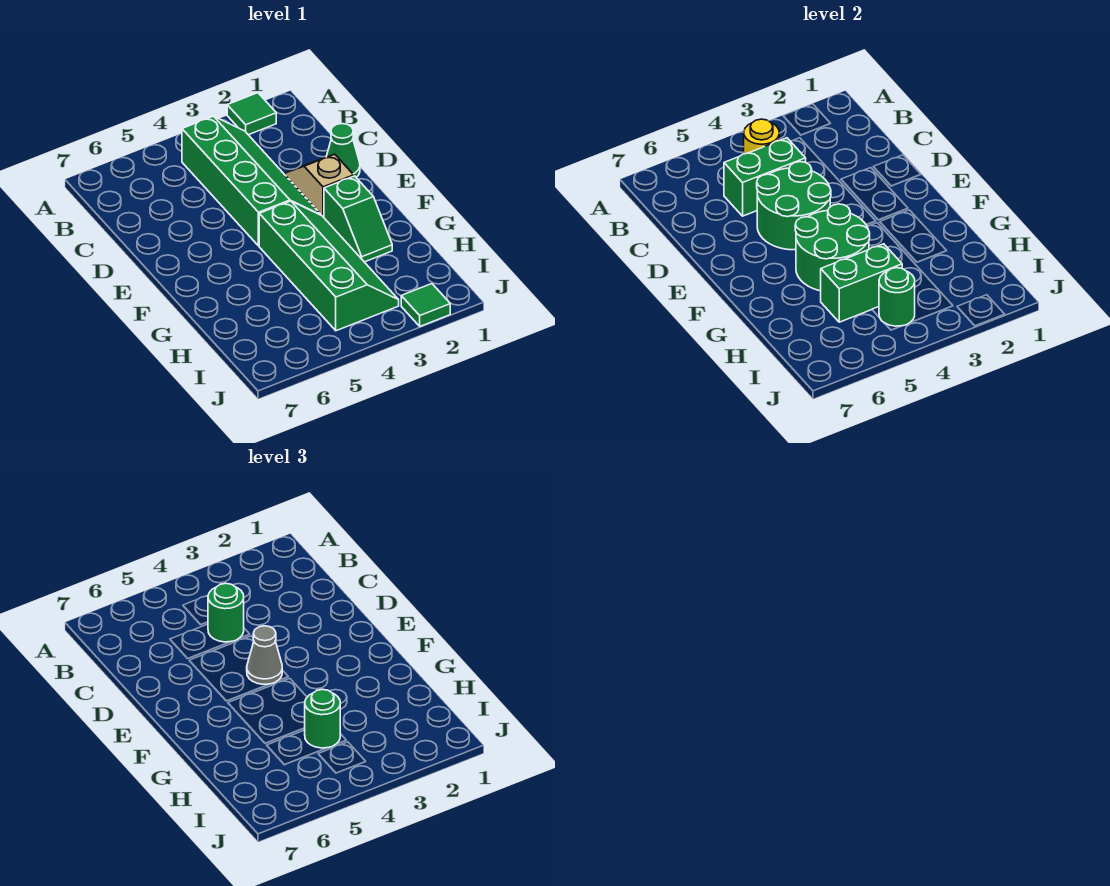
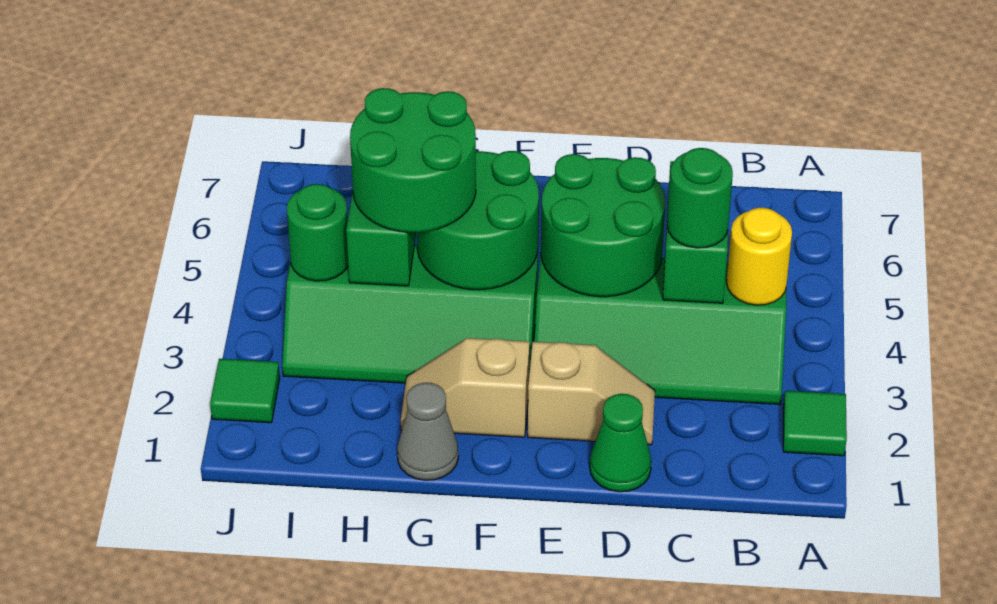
grey 1x1 cone [247,626,282,684] -> grey 1x1 cone moved to [397,383,458,480]
green 1x2 slope [324,176,392,262] -> tan 1x2 slope [401,338,529,437]
green 1x1 round brick [305,689,340,748] -> green 2x2 round brick [350,88,476,232]

